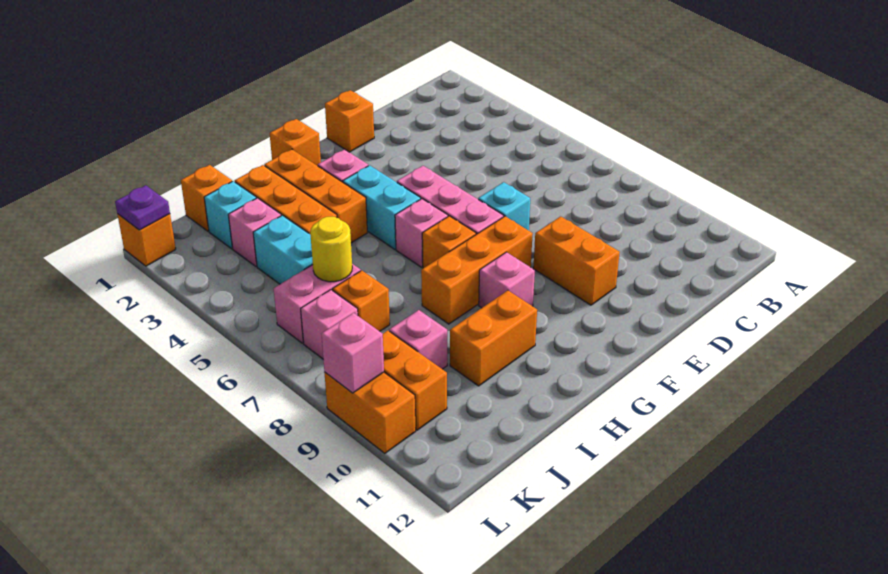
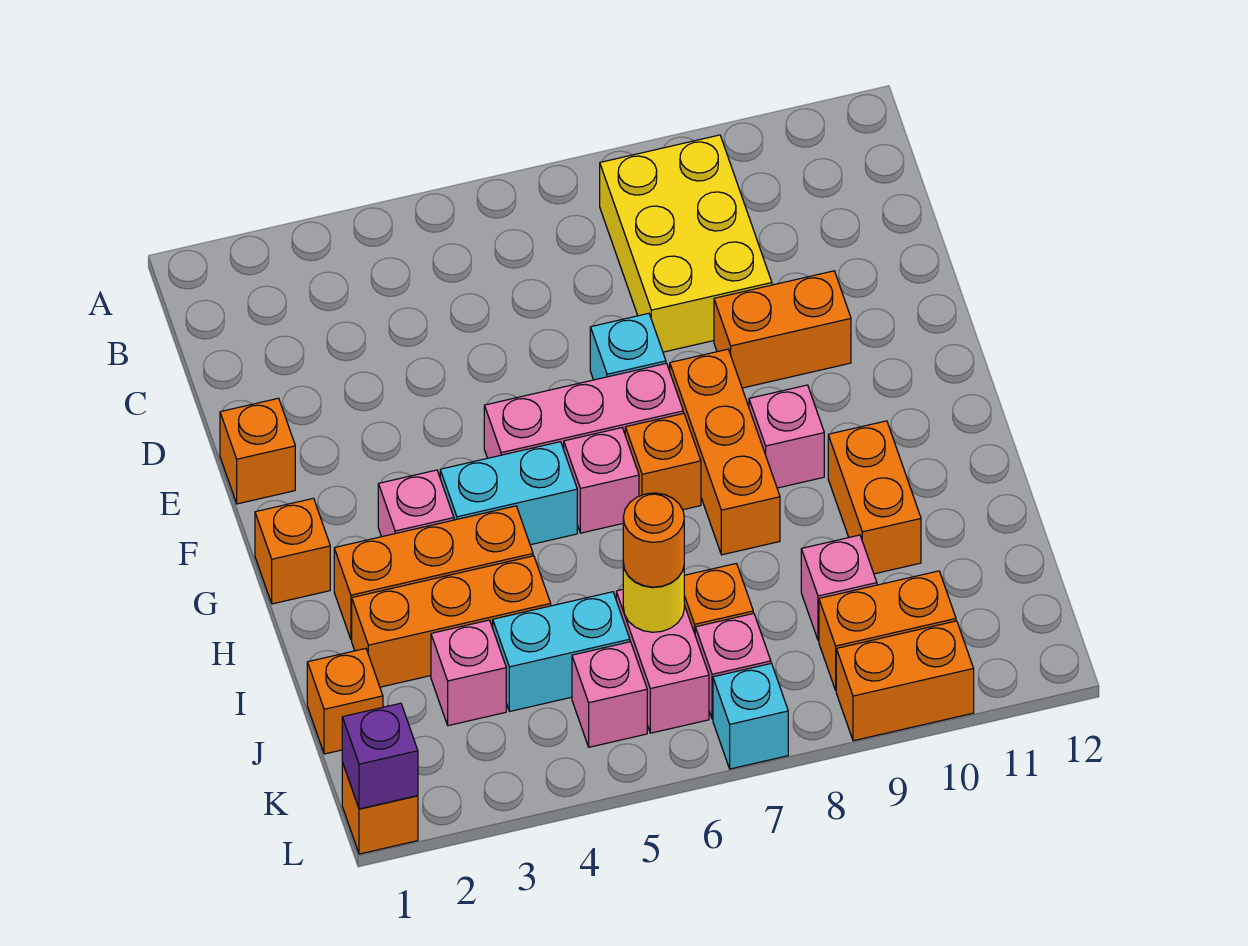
none -> yellow 2x3 brick [600,135,772,352]
cyan 1x1 brick [204,181,256,249] -> cyan 1x1 brick moved to [713,663,788,769]
none -> orange 1x1 round brick [623,493,684,587]
purple 1x1 plate [115,185,170,230] -> purple 1x1 brick [342,703,418,809]
pink 1x1 brick [322,313,384,393] -> pink 1x1 brick moved to [572,642,647,747]

